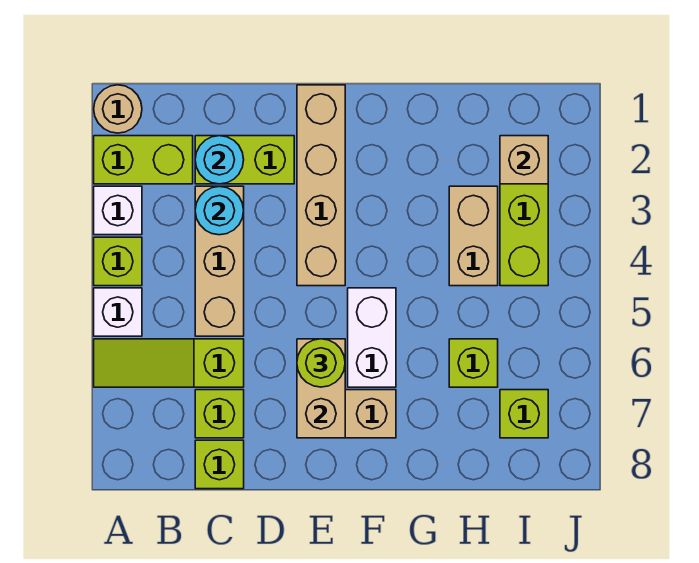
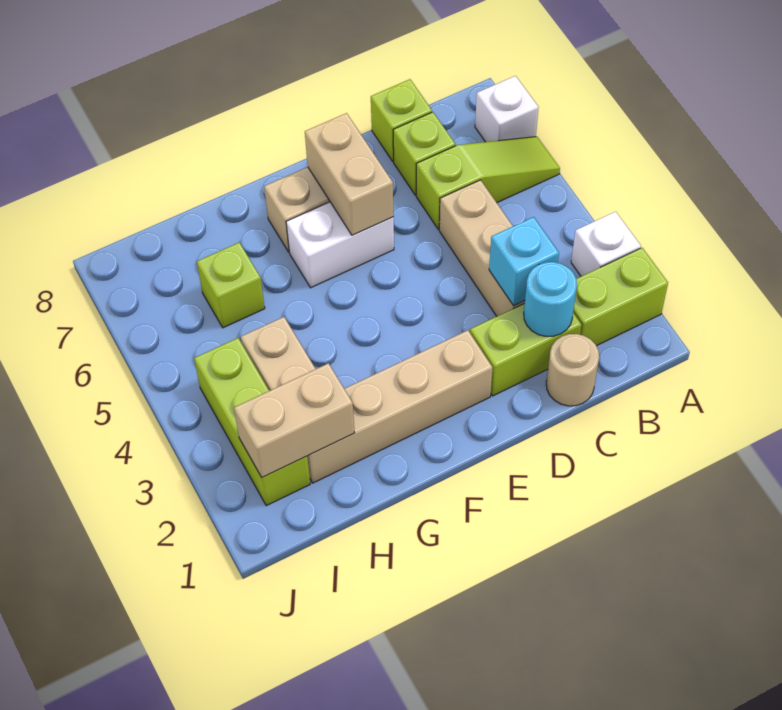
tan 1x1 round brick [94,85,142,133] -> tan 1x1 round brick moved to [546,334,599,406]
lime 1x1 brick [94,237,142,286] -> none
white 1x1 brick [94,288,142,336] -> white 1x1 brick moved to [475,76,539,142]
cyan 1x1 round brick [195,186,244,235] -> cyan 1x1 brick [489,217,559,306]
tan 1x4 brick [297,85,345,286] -> tan 1x4 brick turned to [307,330,493,483]
lime 1x1 round brick [297,339,345,387] -> none
white 1x2 brick [348,288,396,387] -> white 1x2 brick turned to [286,202,394,288]
tan 1x1 brick [500,136,548,184] -> tan 1x2 brick [234,363,354,477]
lime 1x1 brick [500,390,548,438] -> none

